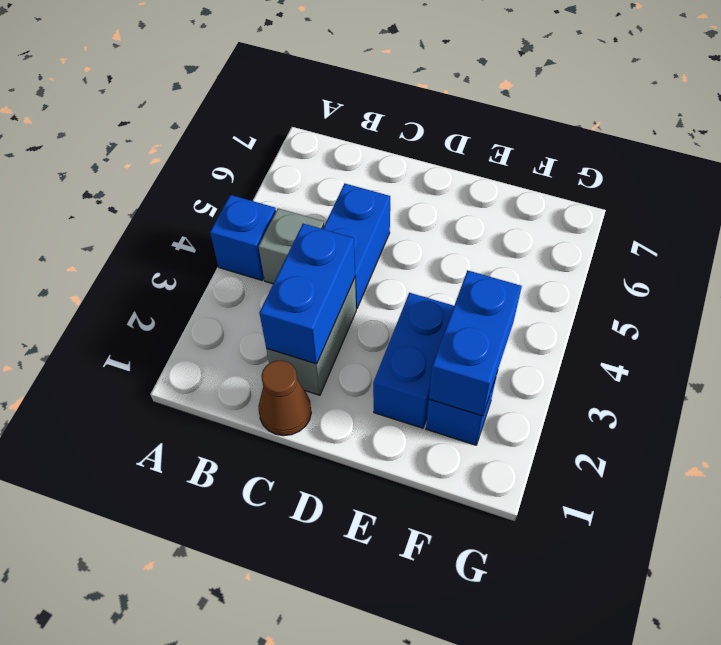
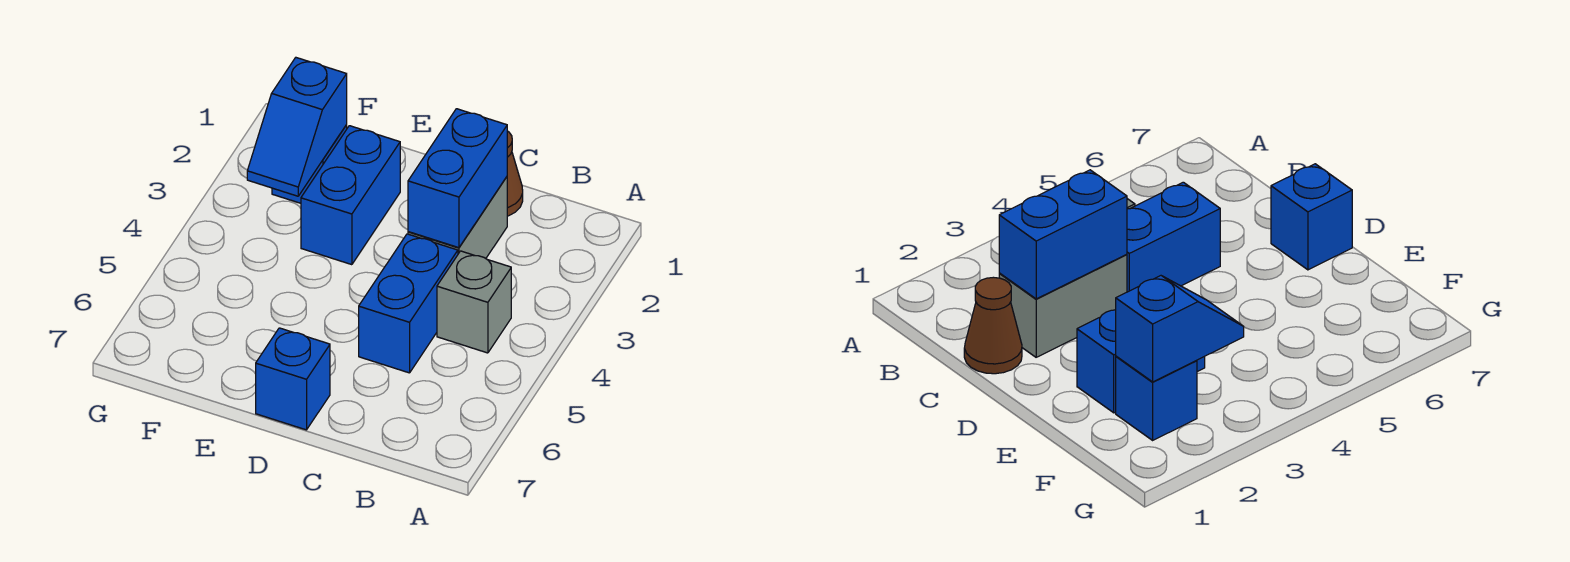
blue 1x1 brick [210,195,276,280] -> blue 1x1 brick moved to [256,328,330,430]
blue 1x2 brick [429,270,522,416] -> blue 1x2 slope [247,58,347,196]

